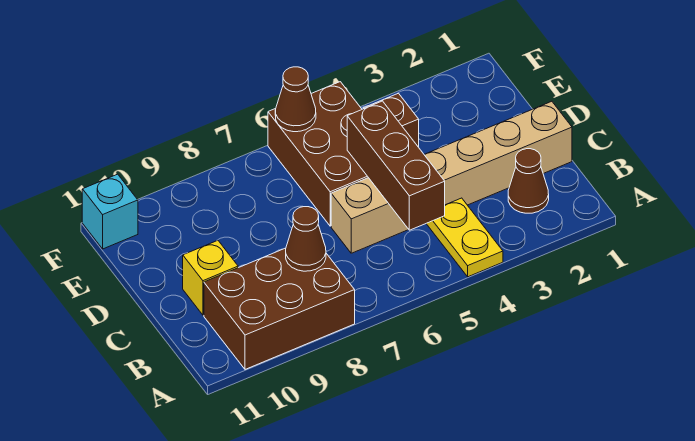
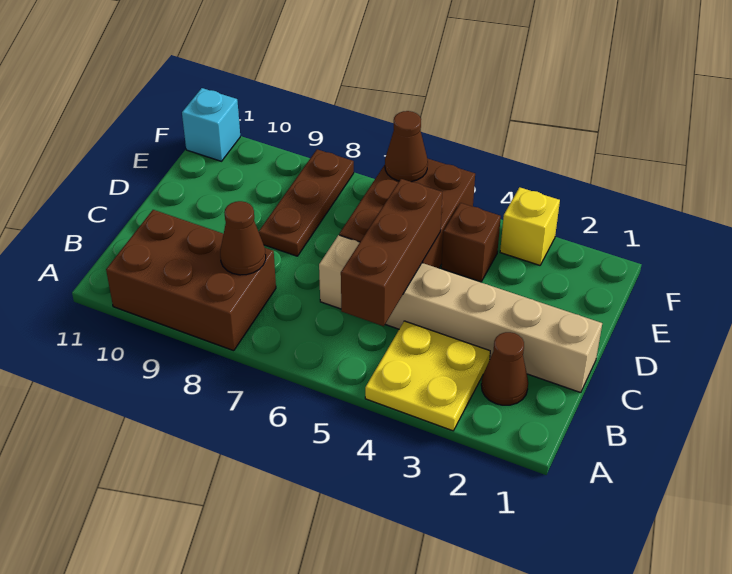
yellow 1x2 plate [426,198,503,277] -> yellow 2x2 plate [365,321,490,431]
yellow 1x1 brick [183,241,238,315] -> yellow 1x1 brick moved to [500,187,560,265]
none -> brown 1x3 plate [259,149,354,256]

